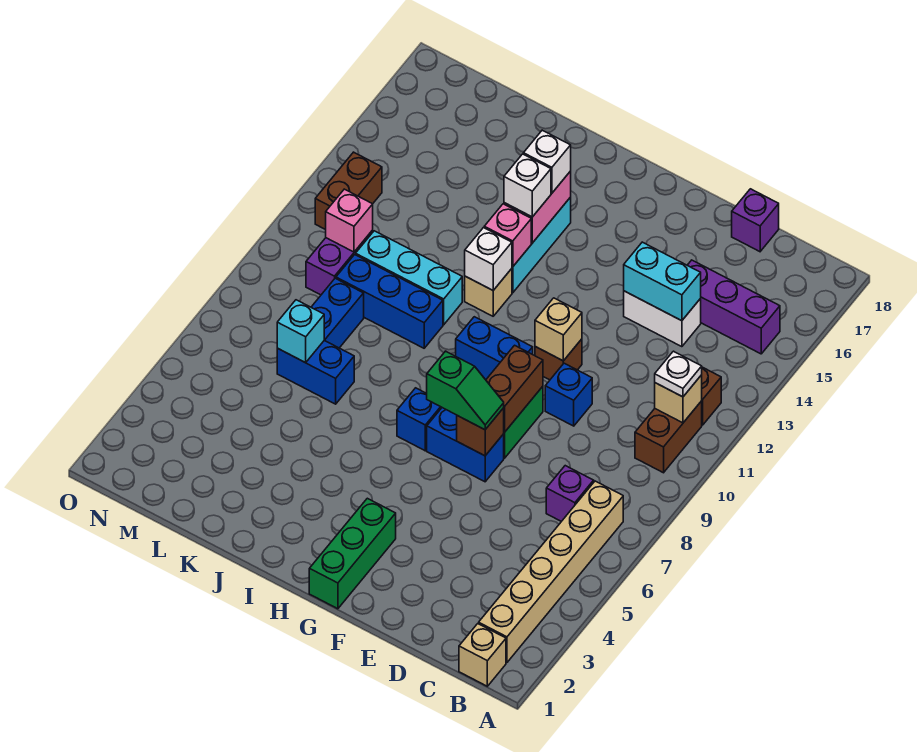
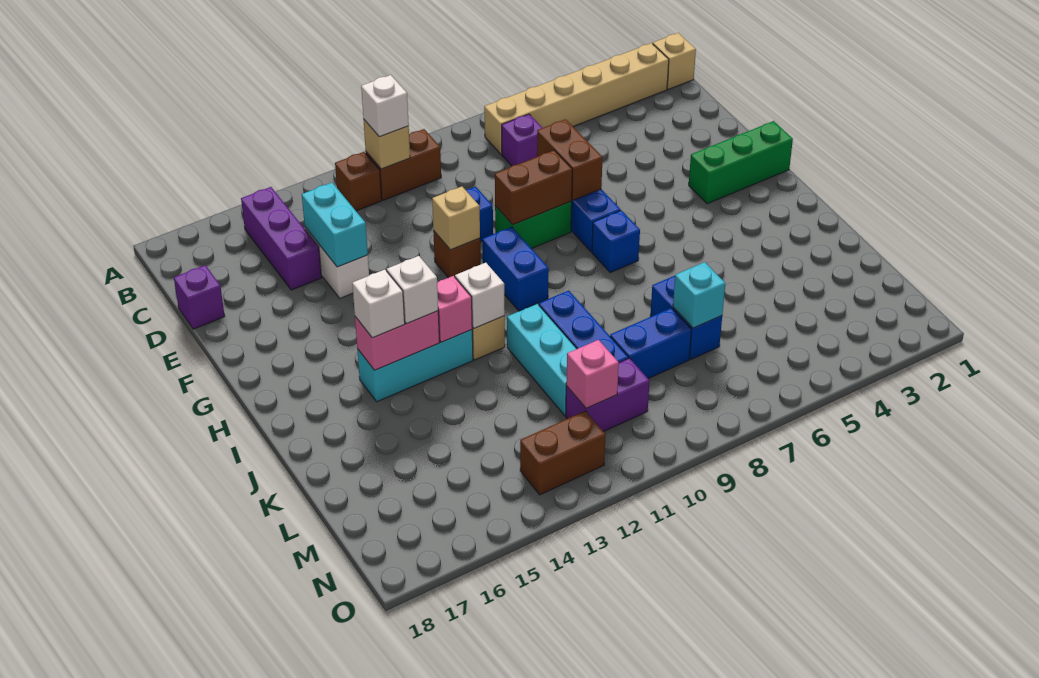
white 1x1 plate [655,351,702,397] -> white 1x1 brick [361,75,409,137]
brown 1x1 brick [457,408,504,456] -> brown 1x2 brick [537,119,603,200]
green 1x2 slope [427,351,504,430] -> none

